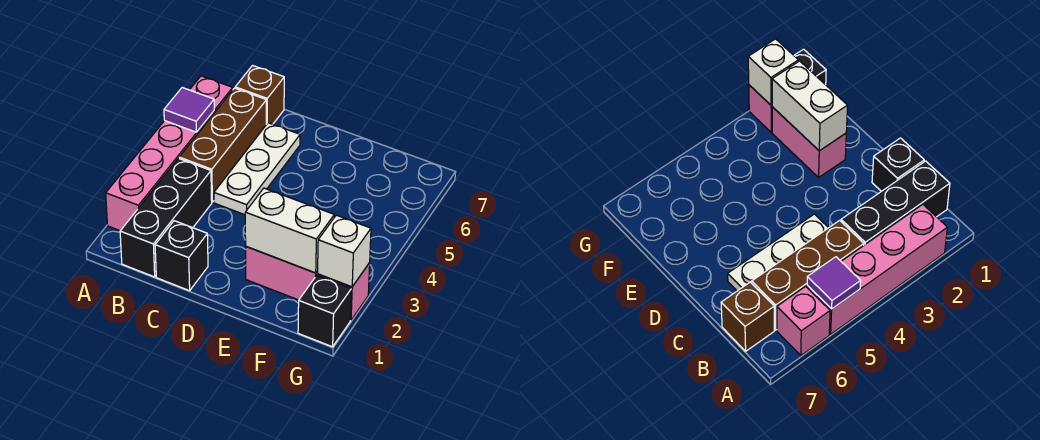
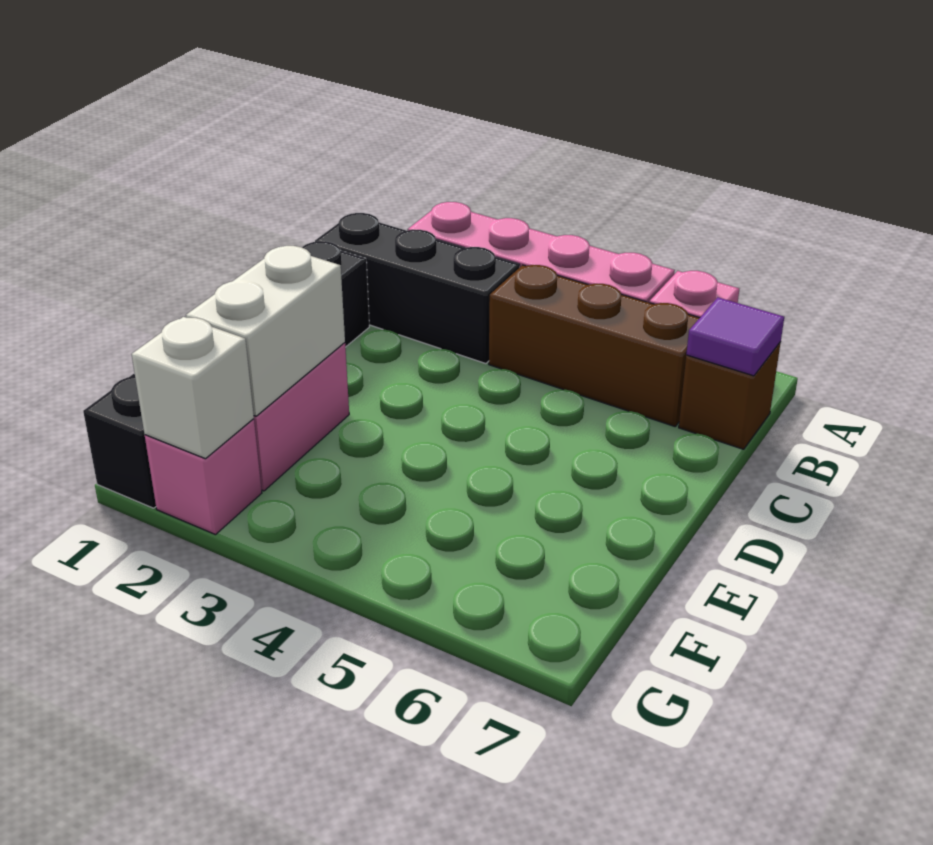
purple 1x1 tile [164,88,214,132] -> purple 1x1 tile moved to [686,297,784,376]
white 1x3 plate [214,123,300,215] -> none

